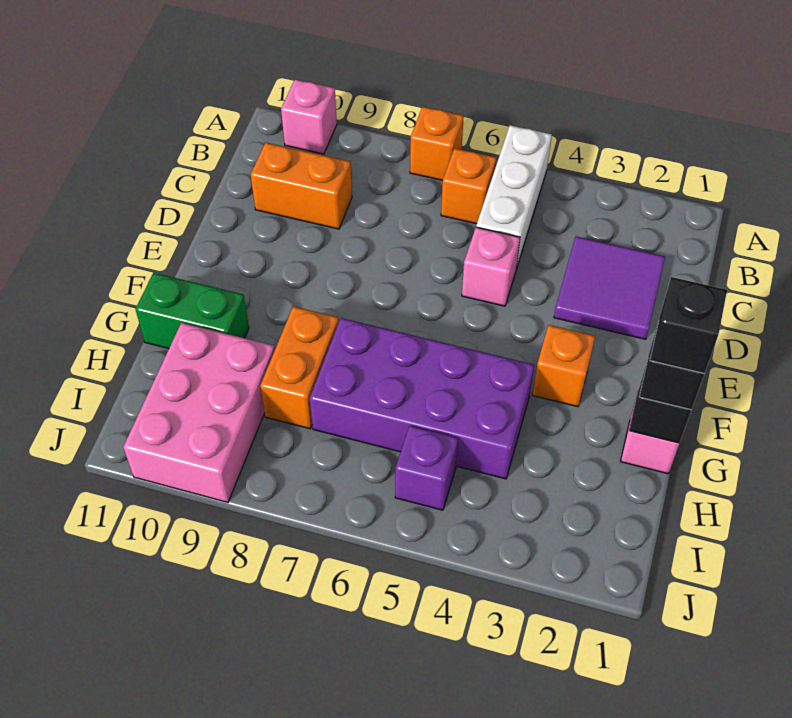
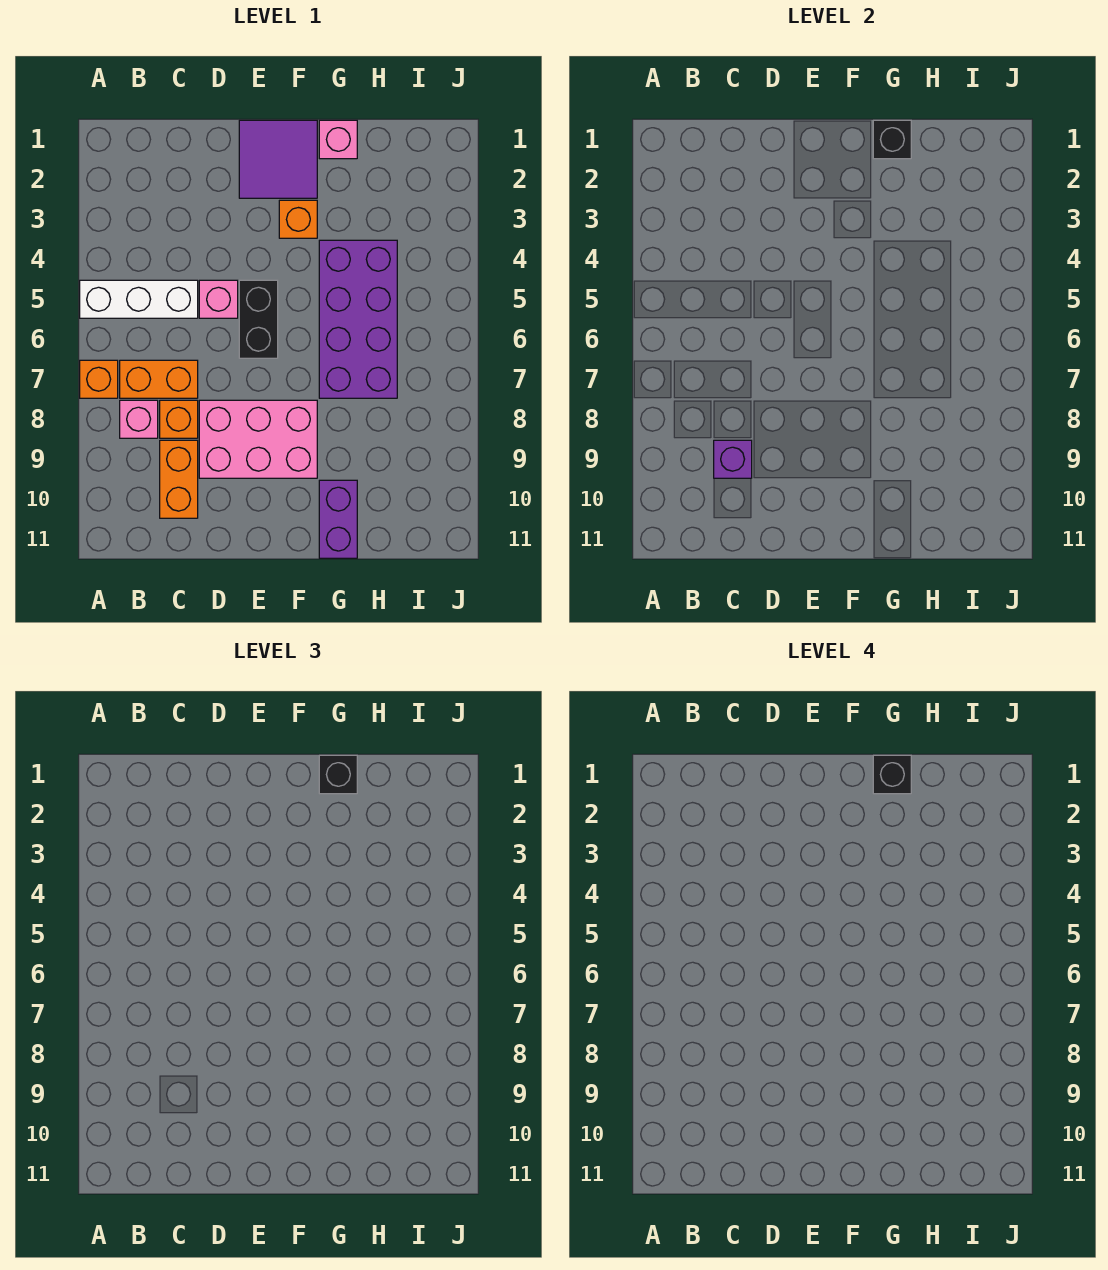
pink 1x1 brick [281,79,337,154] -> pink 1x1 brick moved to [120,400,158,438]
orange 1x1 brick [441,148,497,224] -> orange 1x1 brick moved to [160,400,198,438]
purple 2x2 tile [554,236,665,339] -> purple 2x2 tile moved to [239,120,317,198]
none -> black 1x2 brick [239,280,278,358]
orange 1x2 brick [260,306,339,429] -> orange 1x2 brick moved to [120,360,198,398]
green 1x2 brick [136,273,249,348] -> purple 1x2 brick [319,480,357,558]
pink 2x3 brick [123,323,275,502] -> pink 2x3 brick moved to [199,400,317,478]
purple 1x1 brick [395,426,458,510] -> purple 1x1 brick moved to [714,440,752,478]

